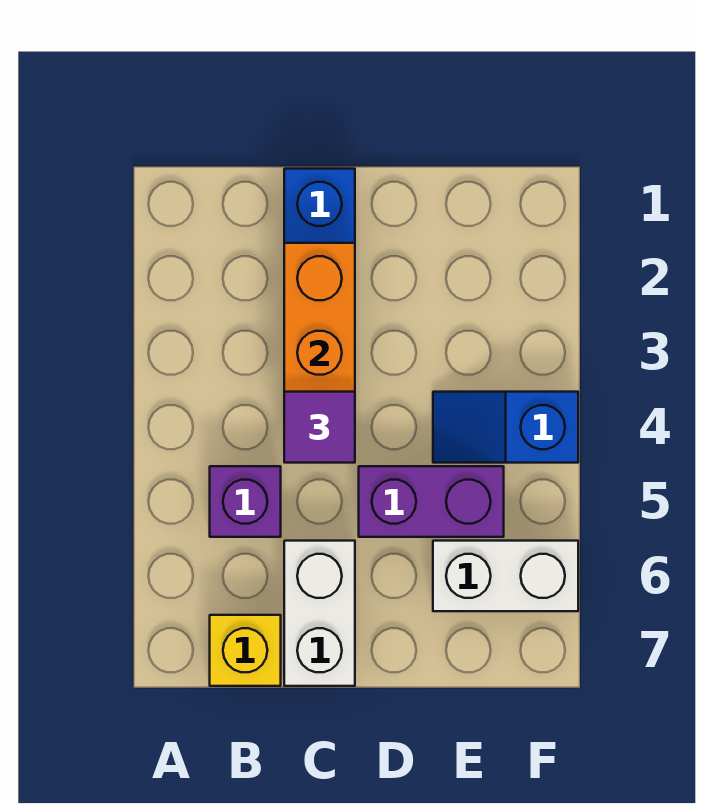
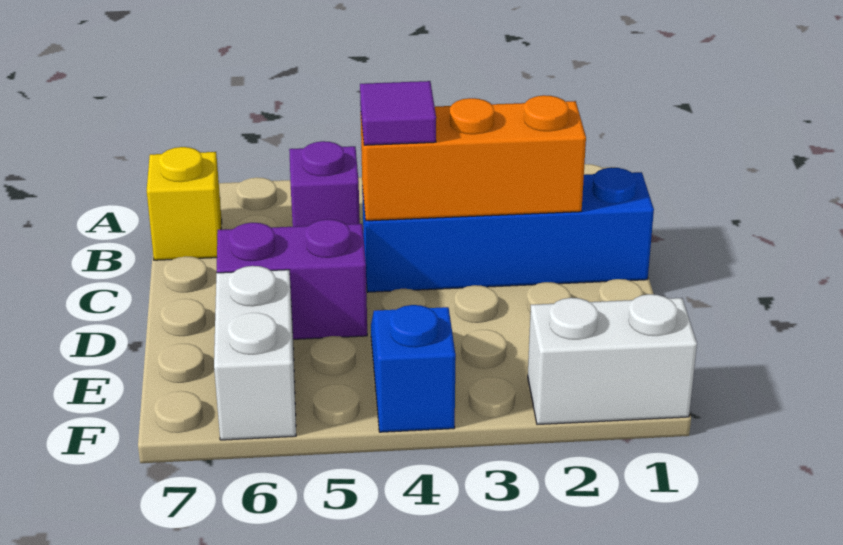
white 1x2 brick [284,541,355,686] -> white 1x2 brick moved to [528,294,697,424]
purple 1x2 brick [359,466,504,537] -> purple 1x2 brick turned to [217,219,367,339]

